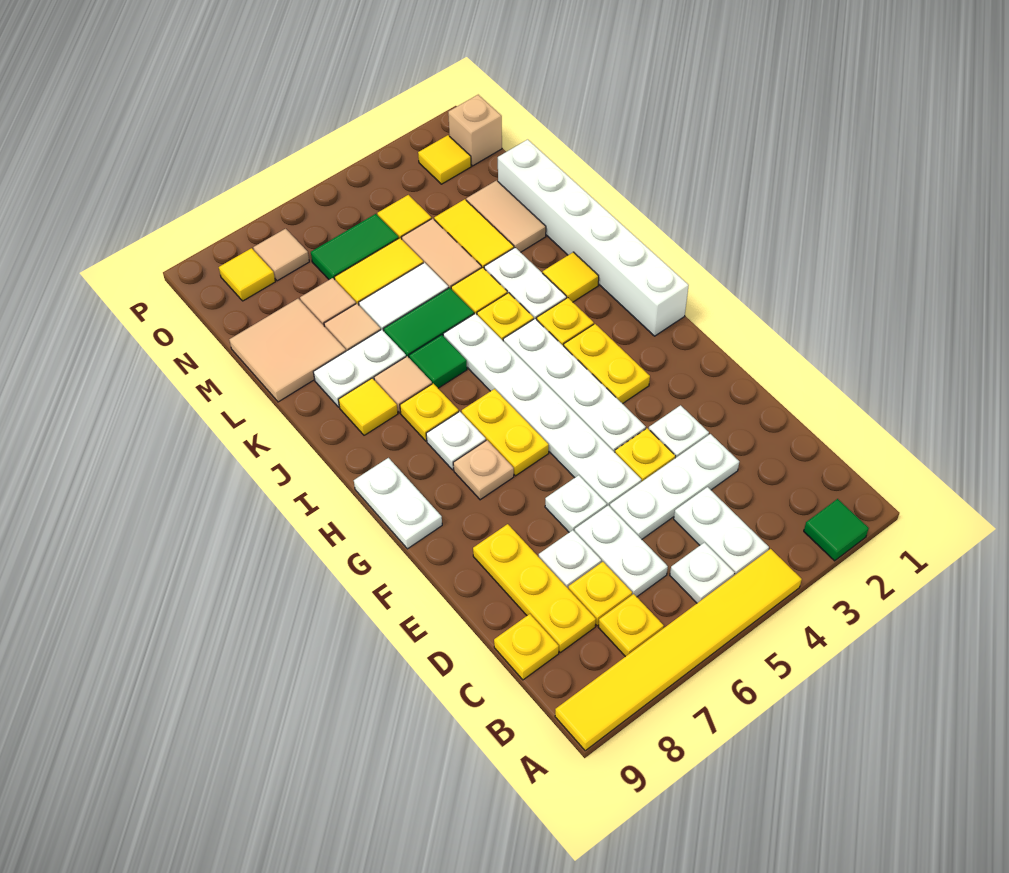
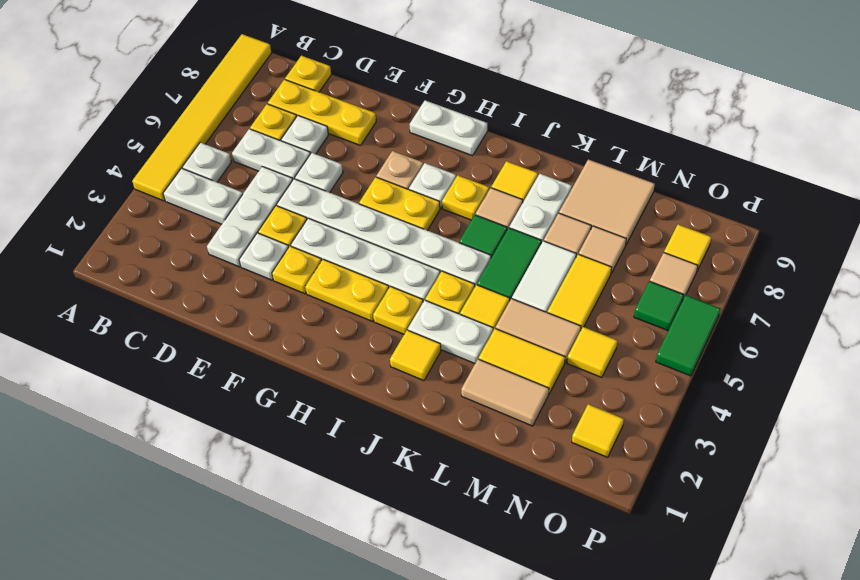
green 1x1 tile [804,499,869,561] -> green 1x1 tile moved to [634,281,684,331]
yellow 1x1 plate [599,594,664,657] -> yellow 1x1 plate moved to [272,246,321,294]
white 1x6 brick [498,139,689,336] -> none
green 1x2 tile [311,214,399,280] -> green 1x2 tile moved to [656,295,720,376]
tan 1x1 brick [448,95,502,166] -> none

